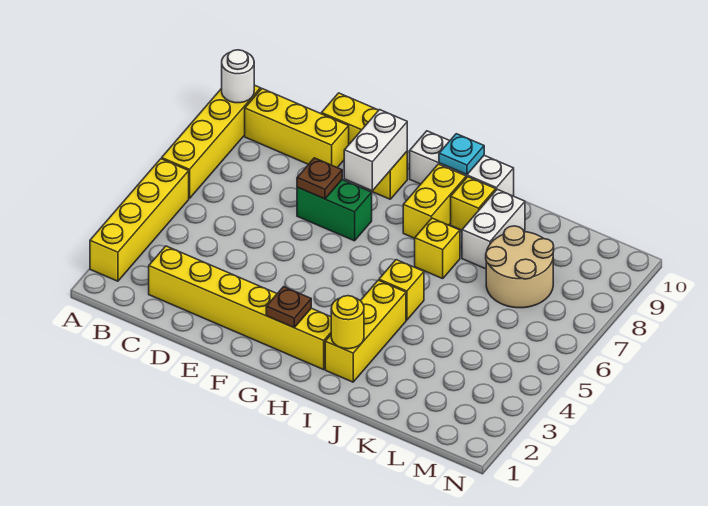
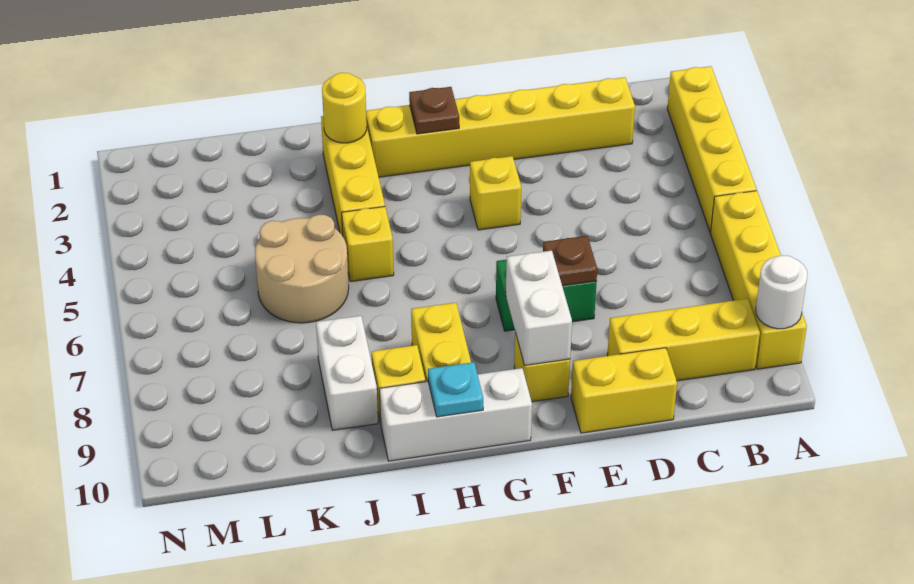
yellow 1x1 brick [415,218,460,279] -> yellow 1x1 brick moved to [470,156,521,230]
tan 2x2 round brick [486,226,554,308] -> tan 2x2 round brick moved to [255,215,349,323]

